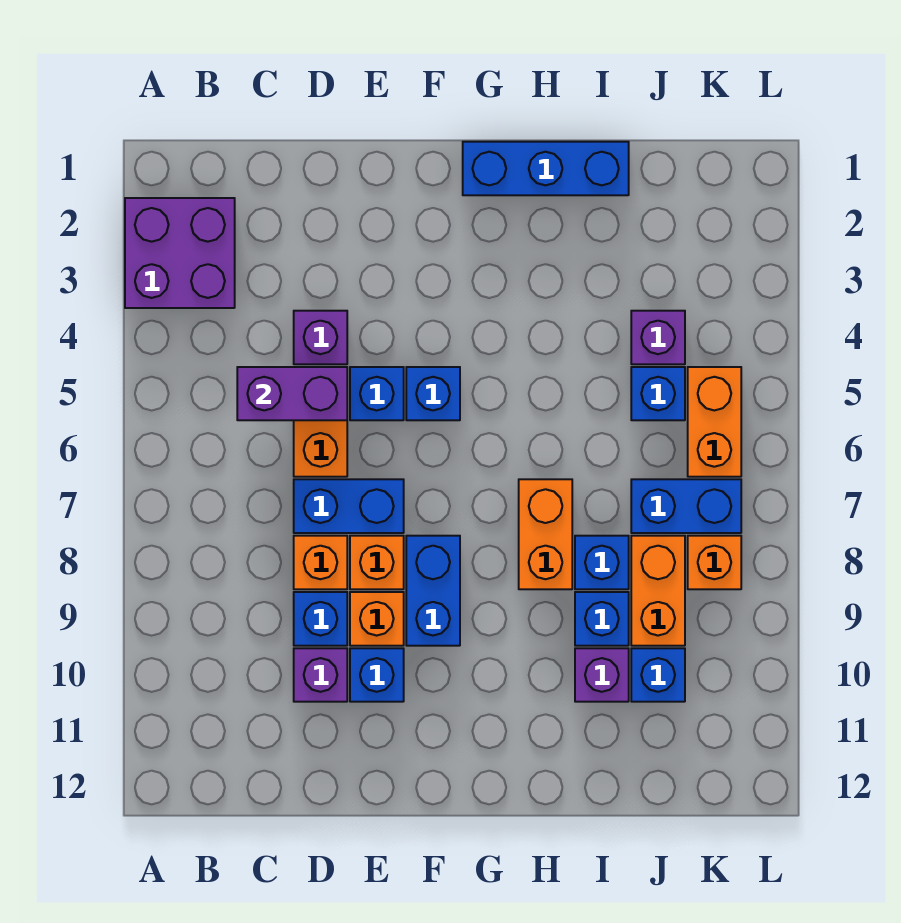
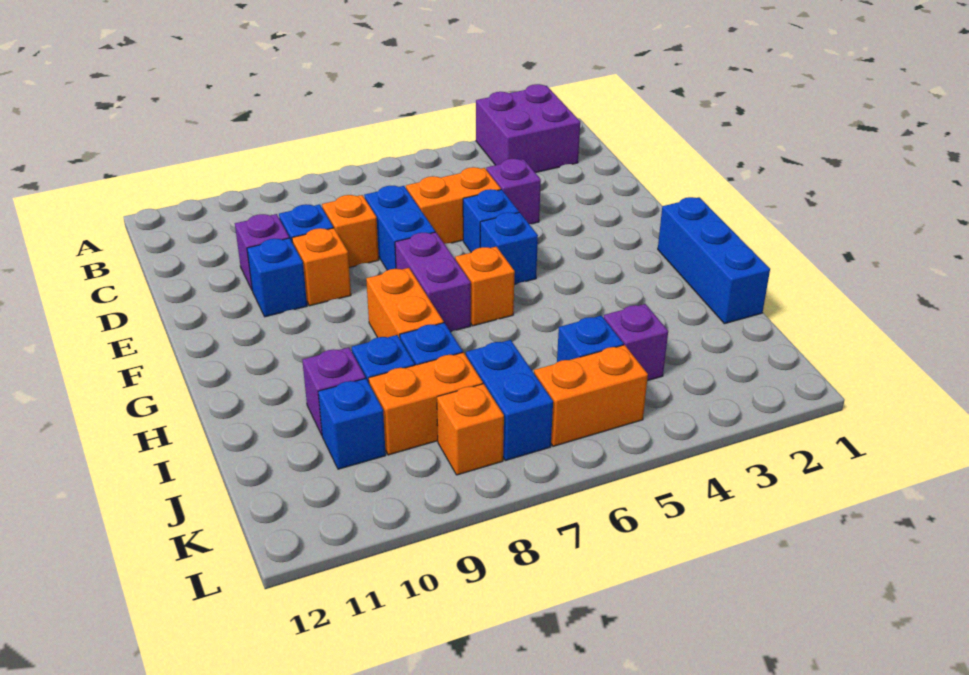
purple 1x2 brick [237,367,347,420] -> purple 1x2 brick moved to [395,232,471,332]
orange 1x1 brick [350,536,404,589] -> orange 1x1 brick moved to [455,247,515,326]
blue 1x2 brick [406,536,460,646] -> none
orange 1x2 brick [519,479,572,589] -> orange 1x2 brick turned to [366,268,444,338]

